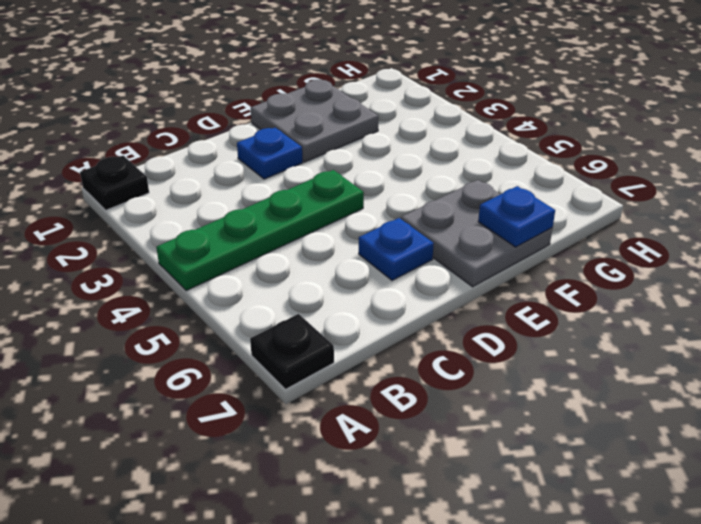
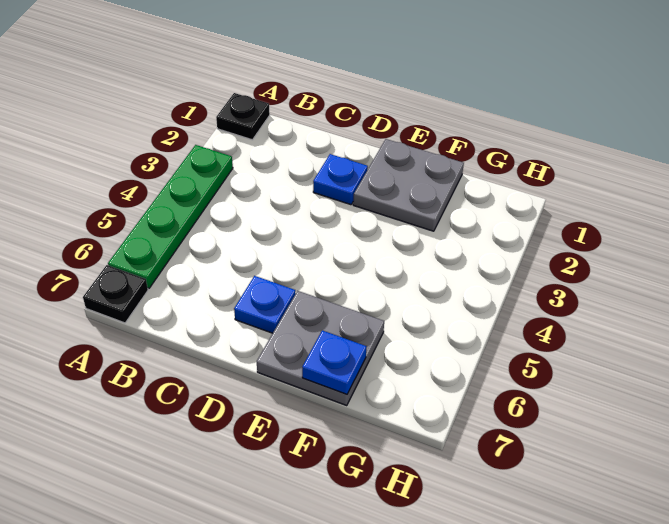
green 1x4 plate [156,170,364,291] -> green 1x4 plate turned to [108,145,233,288]

